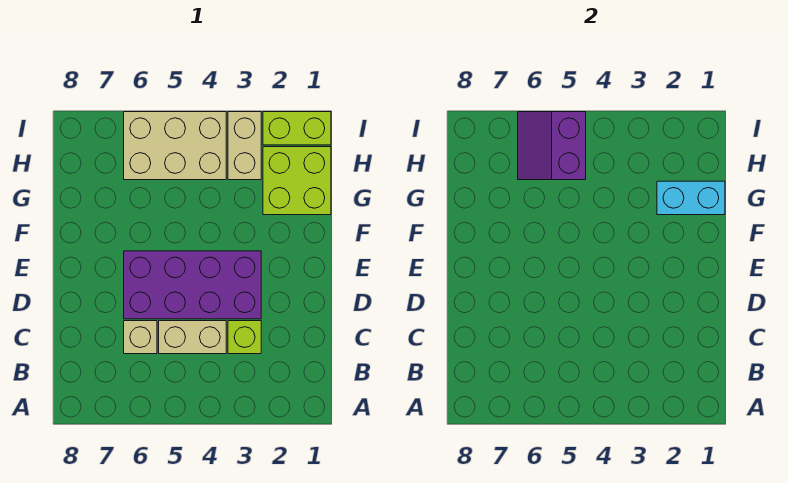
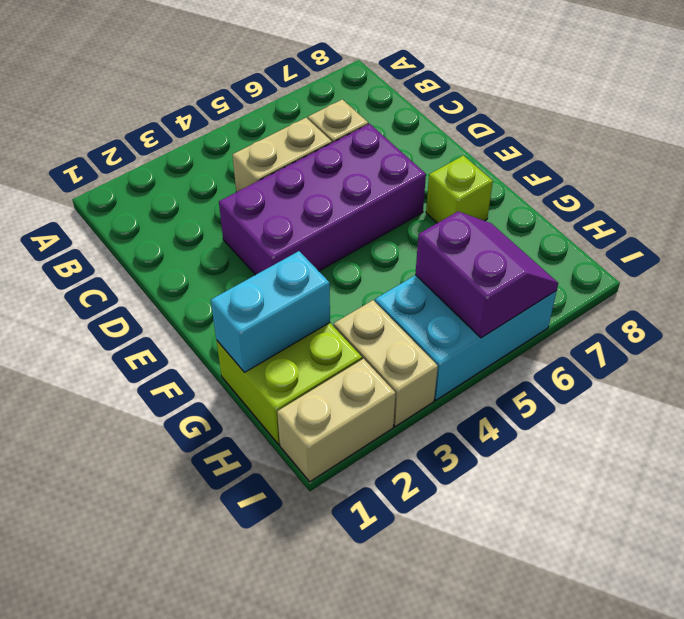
lime 1x1 brick [228,321,261,354] -> lime 1x1 brick moved to [426,155,493,223]
tan 2x3 brick [124,112,226,180] -> cyan 2x3 brick [375,275,557,400]
lime 1x2 brick [263,112,331,145] -> tan 1x2 brick [277,359,395,482]

